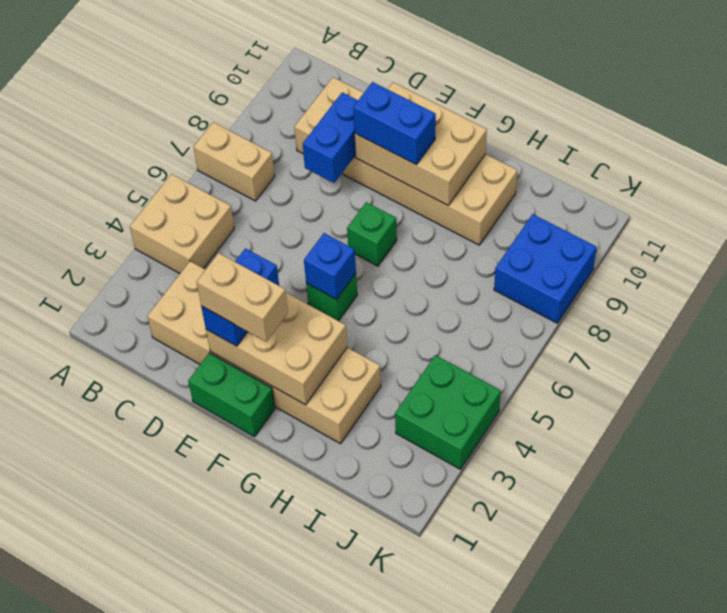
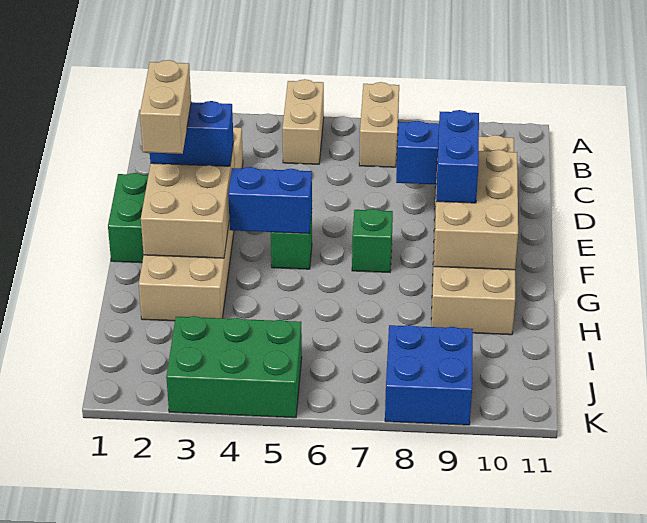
tan 2x2 brick [130,174,234,273] -> tan 1x2 brick [282,79,324,164]
blue 1x1 brick [304,233,356,299] -> blue 1x2 brick [228,167,312,234]
green 2x2 brick [395,355,501,469] -> green 2x3 brick [166,316,302,418]

